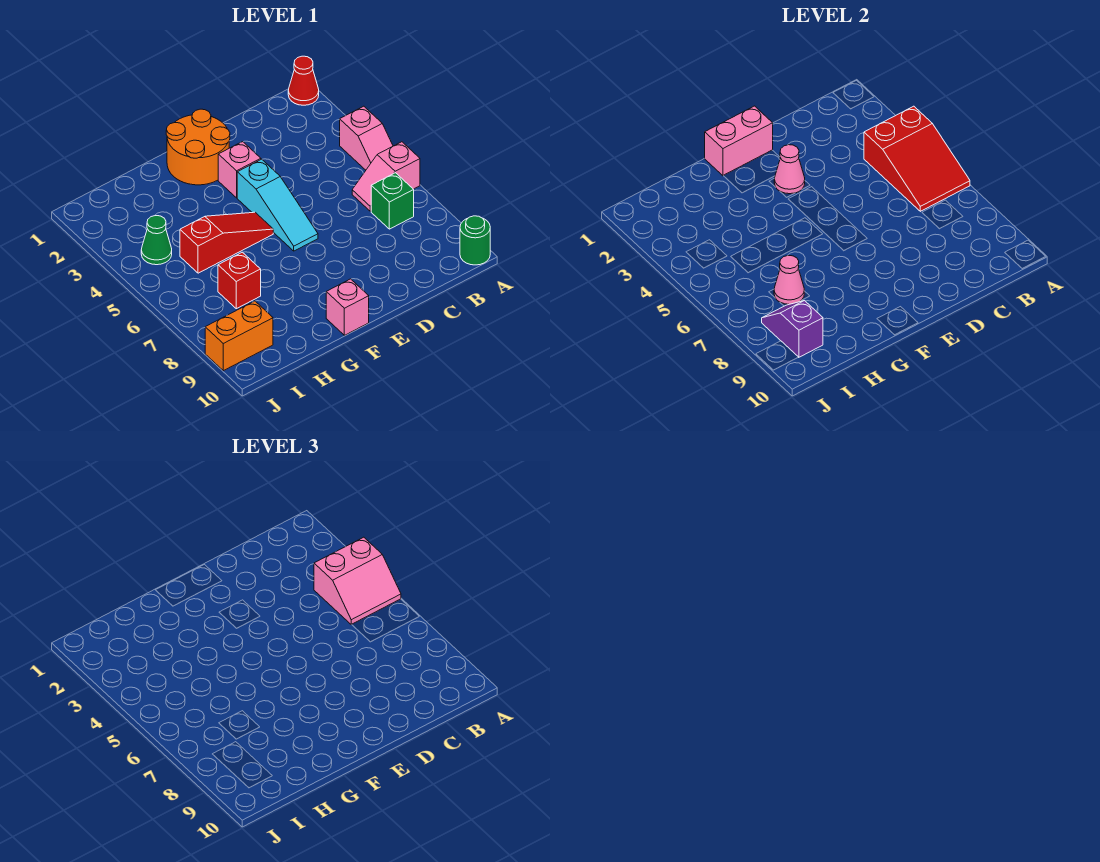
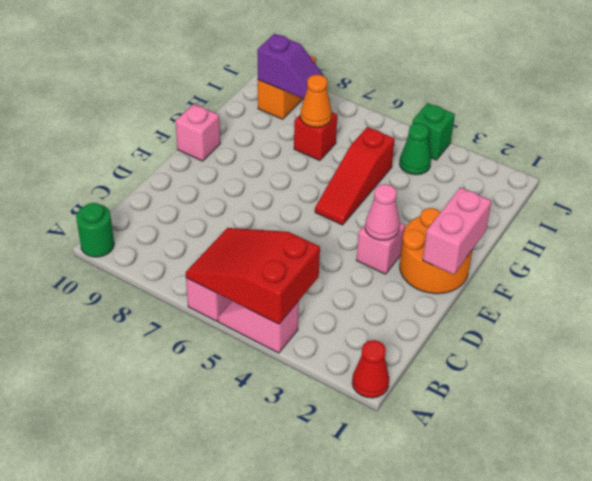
pink 2x2 slope [314,537,401,625] -> none
green 1x1 brick [371,173,414,229] -> green 1x1 brick moved to [412,103,455,160]
cyan 1x3 slope [237,159,318,251] -> none
pink 1x1 cone [774,255,804,304] -> orange 1x1 cone [300,75,332,127]

